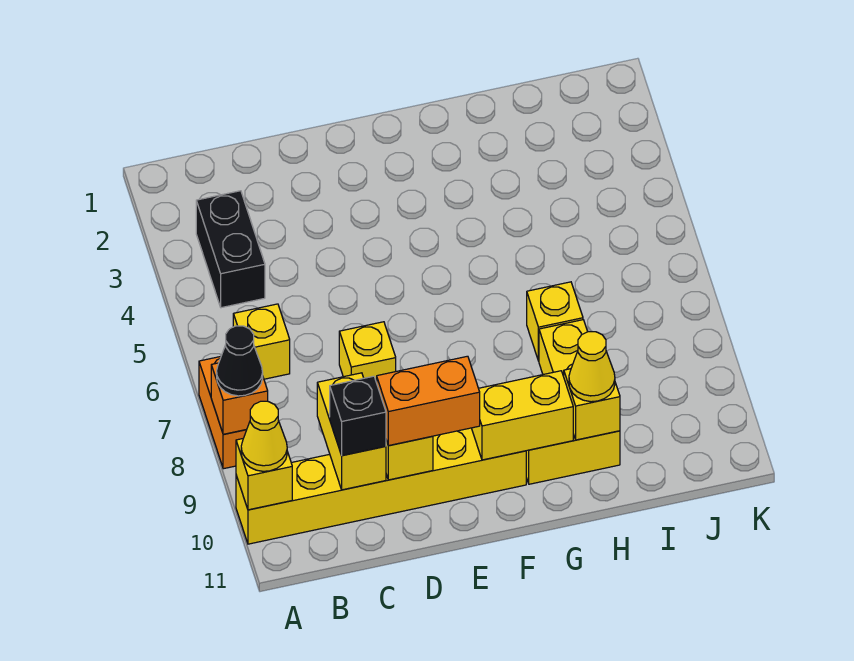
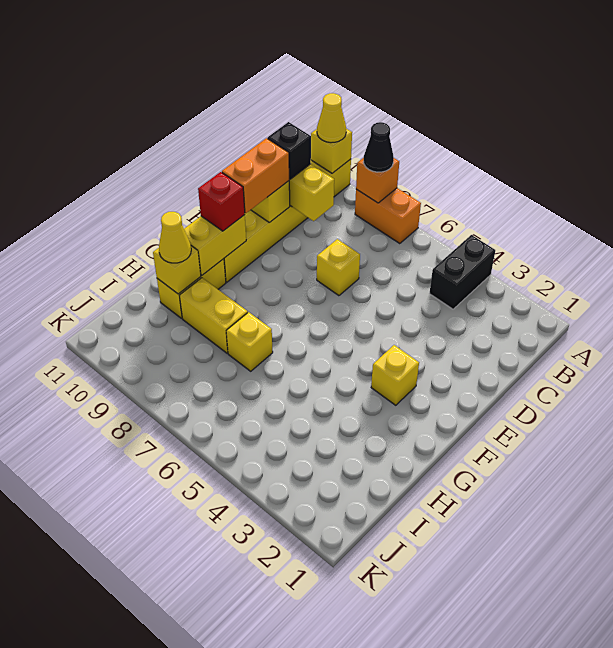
black 1x2 brick [196,191,265,308] -> black 1x2 brick turned to [430,235,495,309]
yellow 1x1 brick [233,304,290,379] -> yellow 1x1 brick moved to [371,345,419,405]
none -> red 1x1 brick [198,172,245,231]

